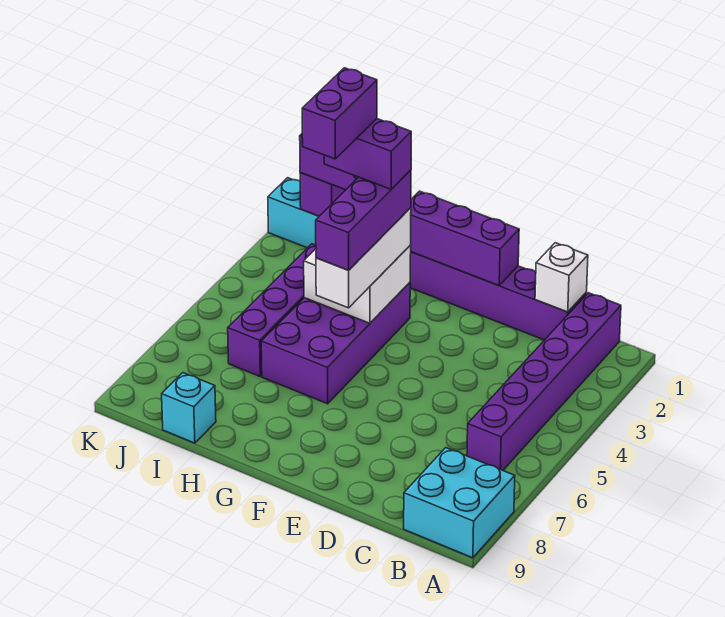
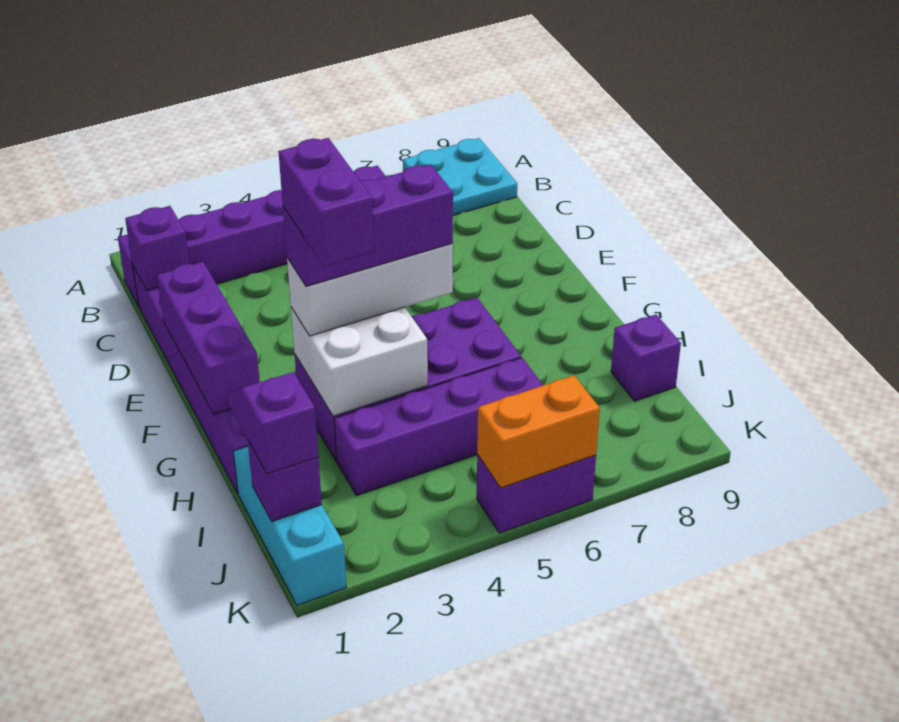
cyan 2x2 brick [404,448,515,558] -> cyan 2x2 plate [403,138,517,215]
white 1x1 brick [535,243,588,312] -> purple 1x1 brick [125,206,190,290]
purple 1x2 brick [302,68,377,159] -> purple 1x2 brick moved to [477,455,596,533]
cyan 1x1 brick [162,373,216,443] -> purple 1x1 brick [611,315,681,401]
none -> orange 1x2 brick [477,375,600,488]

